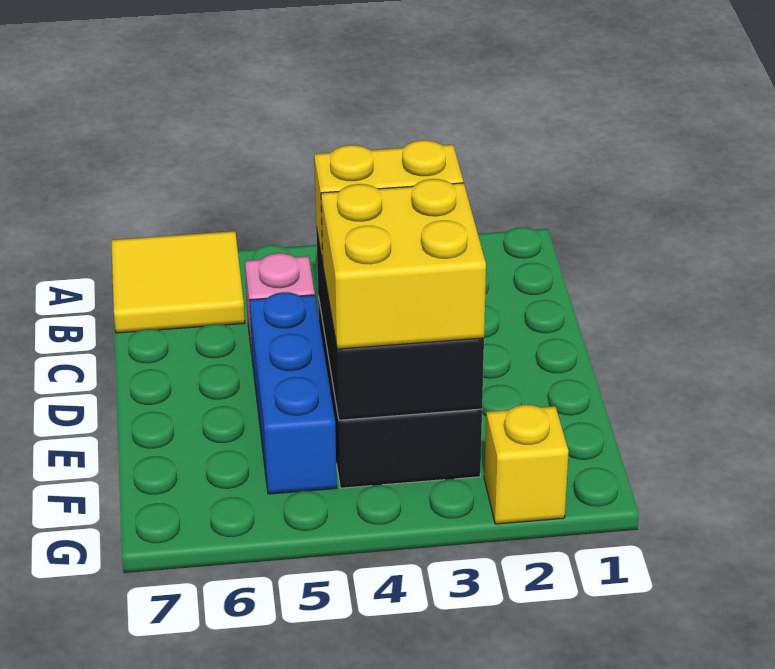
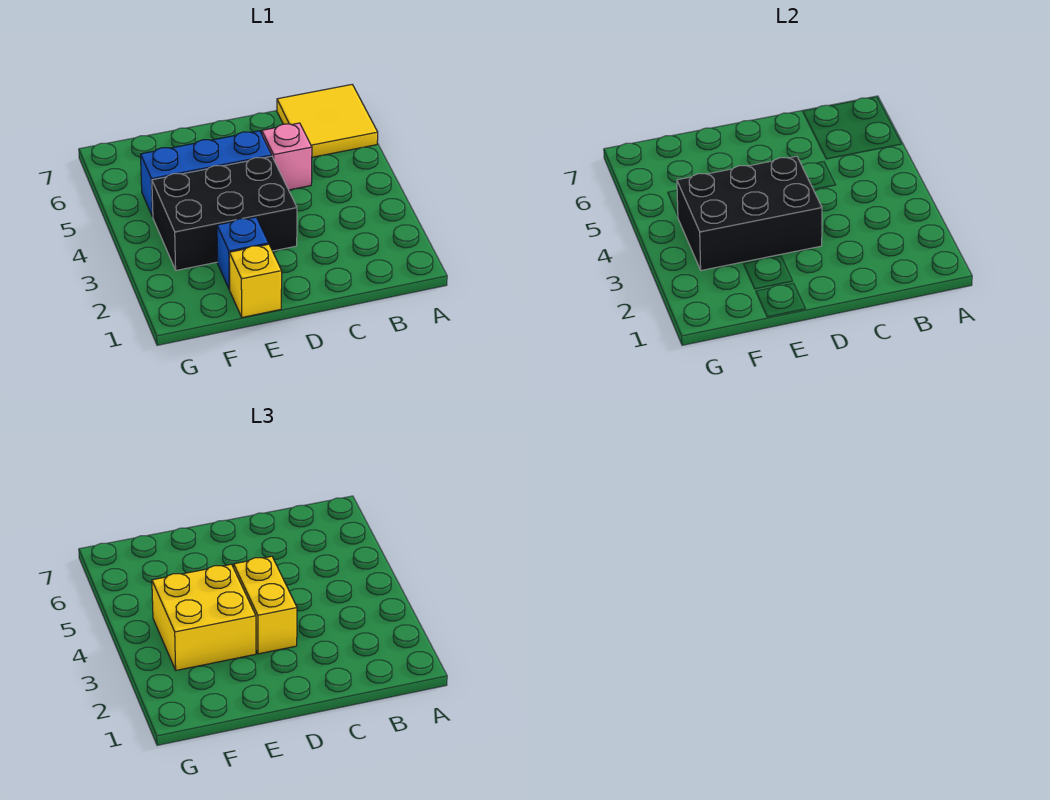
none -> blue 1x1 brick [217,217,269,290]
yellow 1x1 brick [484,405,569,524] -> yellow 1x1 brick moved to [229,244,282,317]

